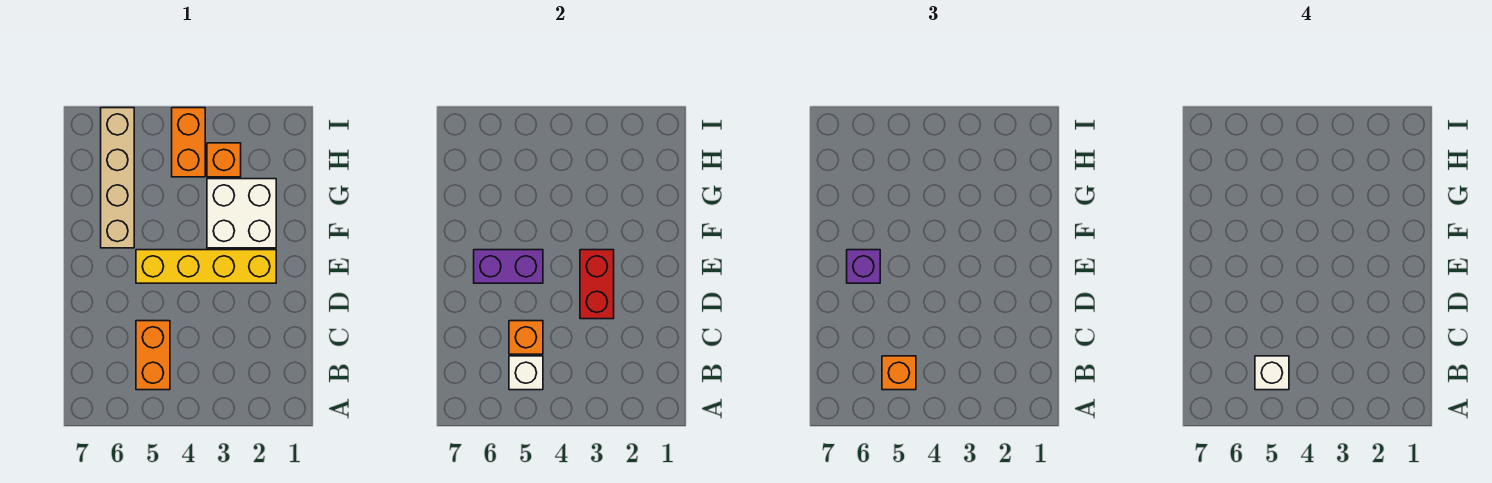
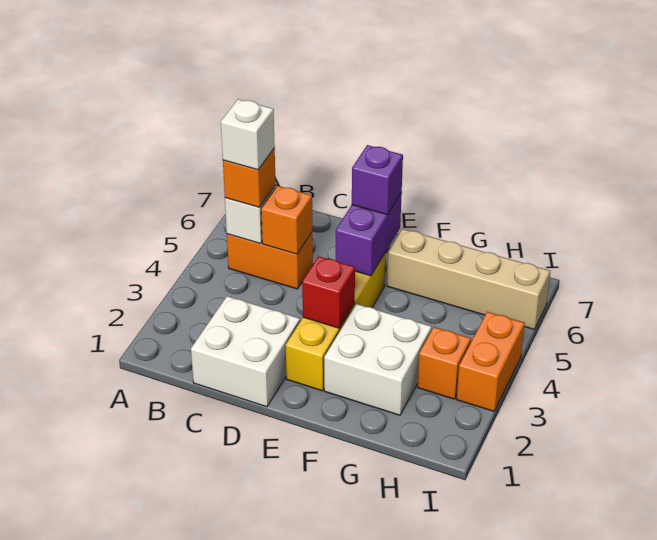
none -> white 2x2 brick [191,296,300,407]
red 1x2 brick [580,250,614,319] -> red 1x1 brick [302,256,355,328]
orange 1x2 brick [172,108,205,177] -> orange 1x2 brick turned to [457,312,525,411]

